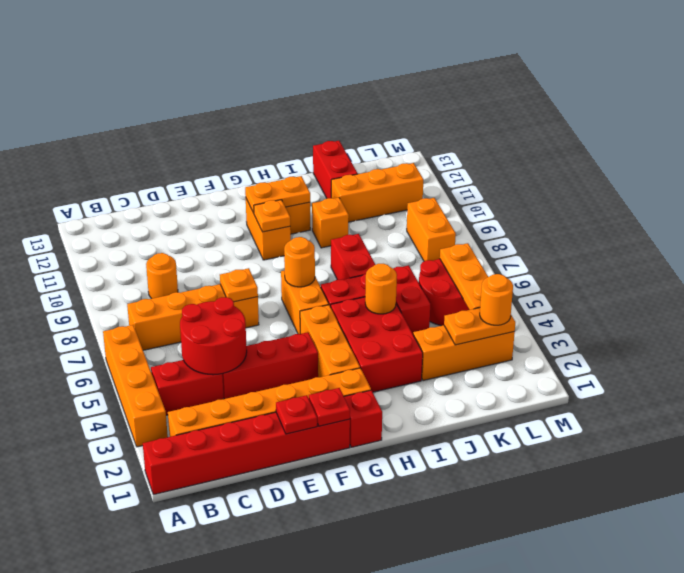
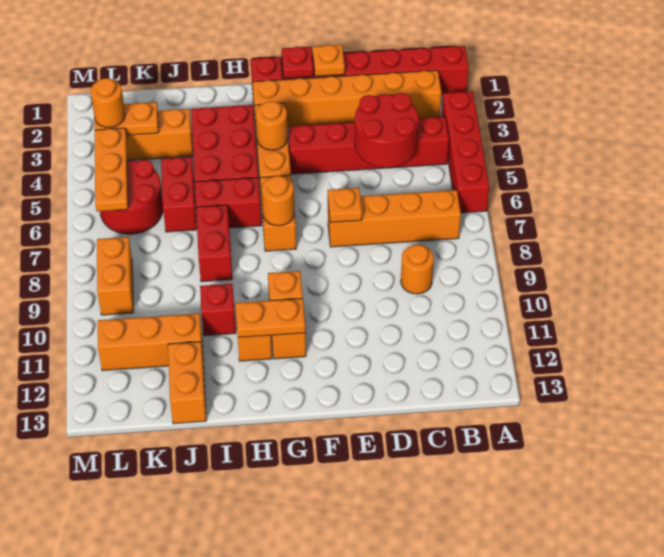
orange 1x4 brick [103,325,168,447] -> red 1x4 brick [442,91,489,213]
red 1x1 plate [276,395,317,434] -> orange 1x1 plate [313,45,345,76]
orange 1x1 round brick [365,264,397,314] -> orange 1x1 round brick moved to [256,101,288,150]
orange 1x1 brick [312,198,349,248] -> red 1x1 brick [200,284,236,336]
red 1x2 brick [313,141,358,198] -> orange 1x2 brick [168,342,206,424]

